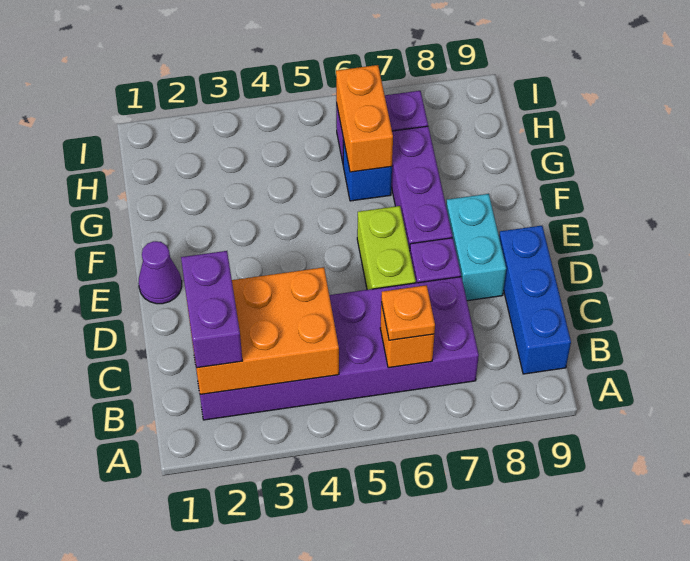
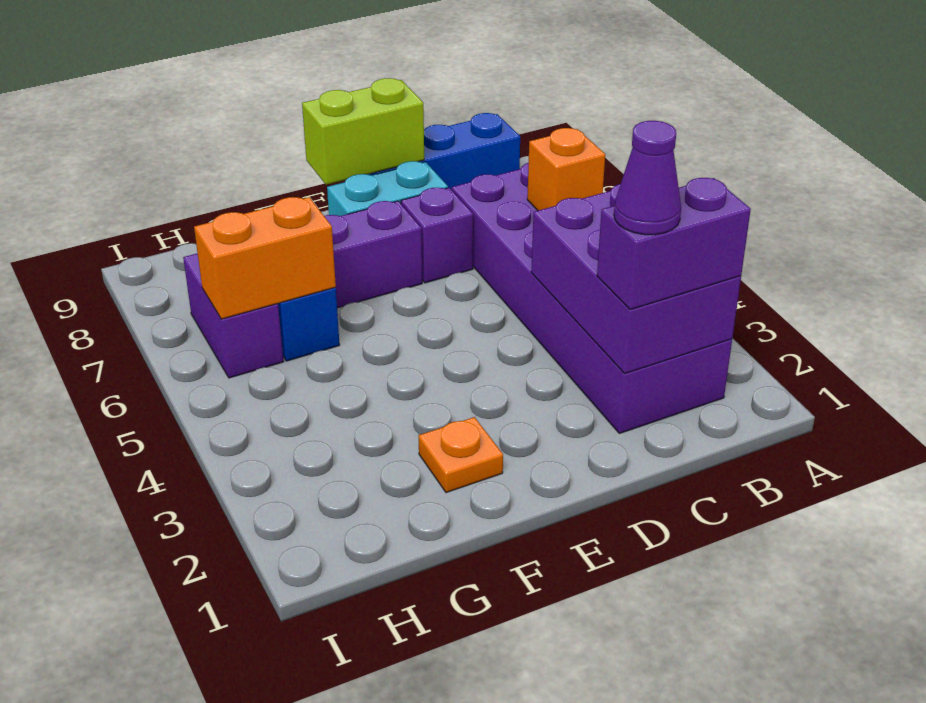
orange 2x3 brick [187,267,339,395] -> purple 2x3 brick [531,184,741,373]
orange 1x1 plate [381,285,435,340] -> orange 1x1 plate moved to [418,417,503,493]
lime 1x2 brick [357,206,416,290] -> lime 1x2 brick moved to [302,78,424,185]
purple 1x1 cone [138,241,182,304] -> purple 1x1 cone moved to [614,121,681,235]

